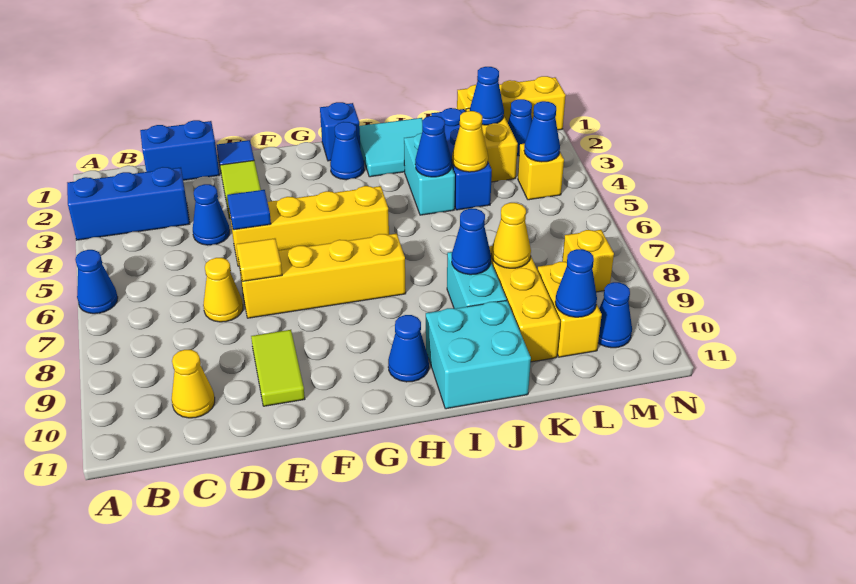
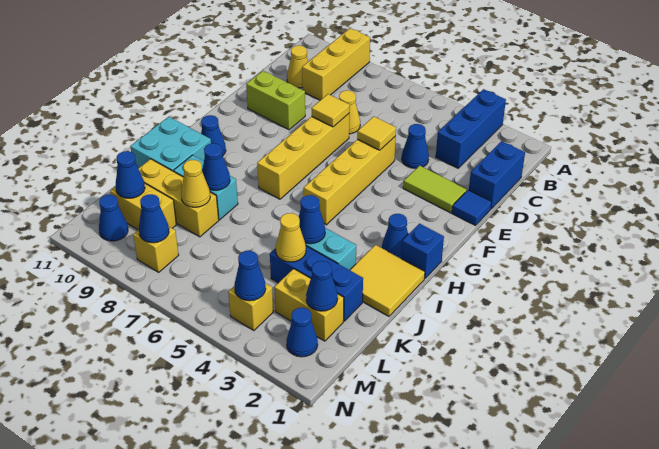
blue 1x1 cone [75,250,118,314] -> blue 1x1 cone moved to [139,194,169,243]
blue 1x1 tile [227,190,271,230] -> yellow 1x1 tile [357,117,396,150]
lime 1x2 tile [251,330,305,406] -> lime 1x2 brick [246,71,305,130]
cyan 2x2 tile [359,118,423,177] -> yellow 2x2 tile [350,245,425,316]
yellow 1x3 brick [457,76,566,130] -> yellow 1x3 brick moved to [302,28,370,100]

